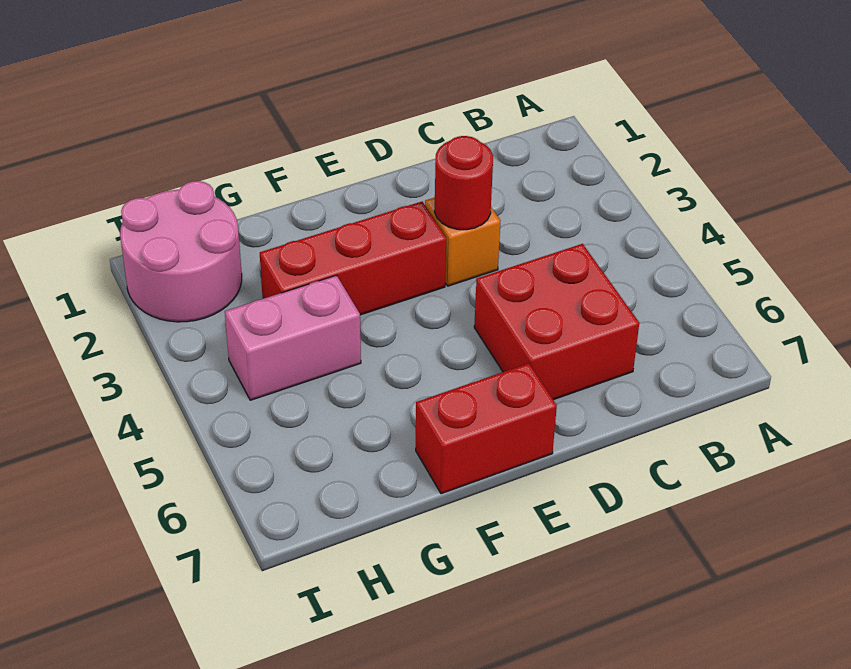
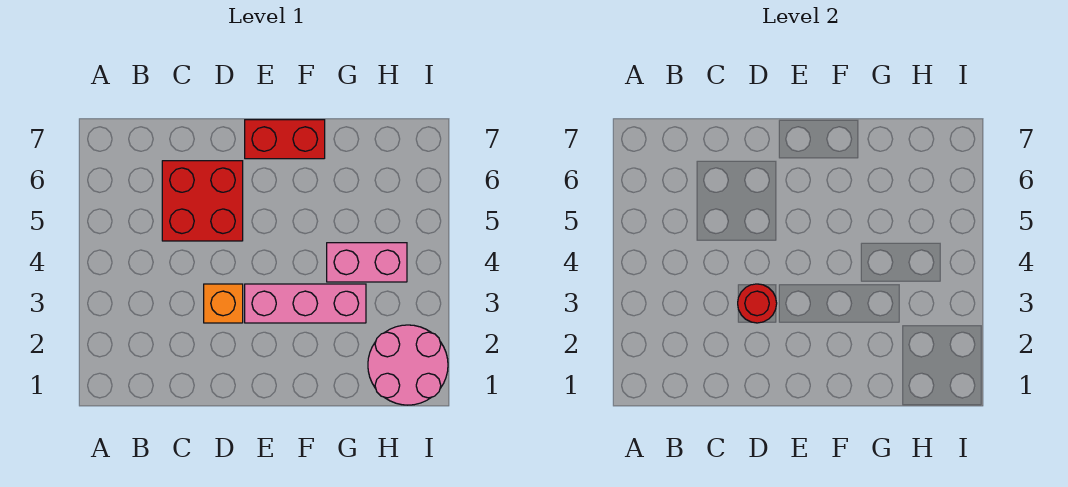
red 1x3 brick [260,202,446,315] -> pink 1x3 brick [245,284,366,323]

